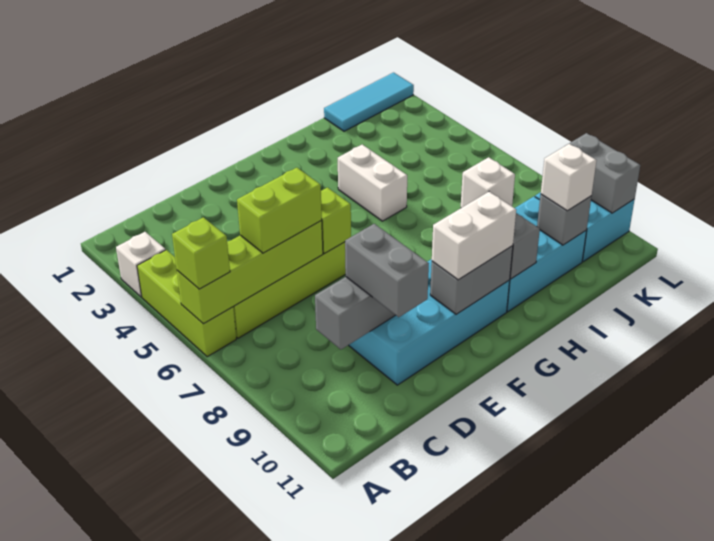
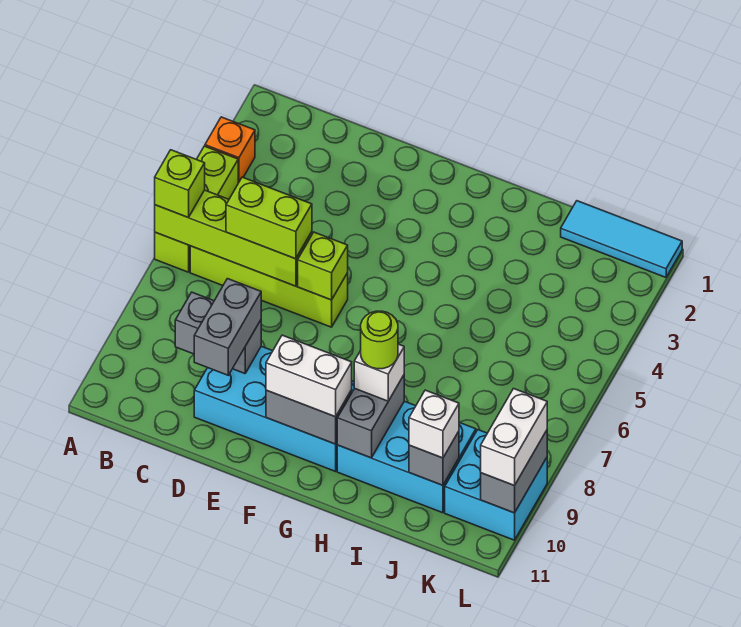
white 1x1 brick [116,232,165,297] -> orange 1x1 brick [205,117,255,183]
white 1x2 brick [338,145,407,221] -> white 1x2 brick moved to [481,389,547,486]
none -> lime 1x1 round brick [361,311,398,369]

